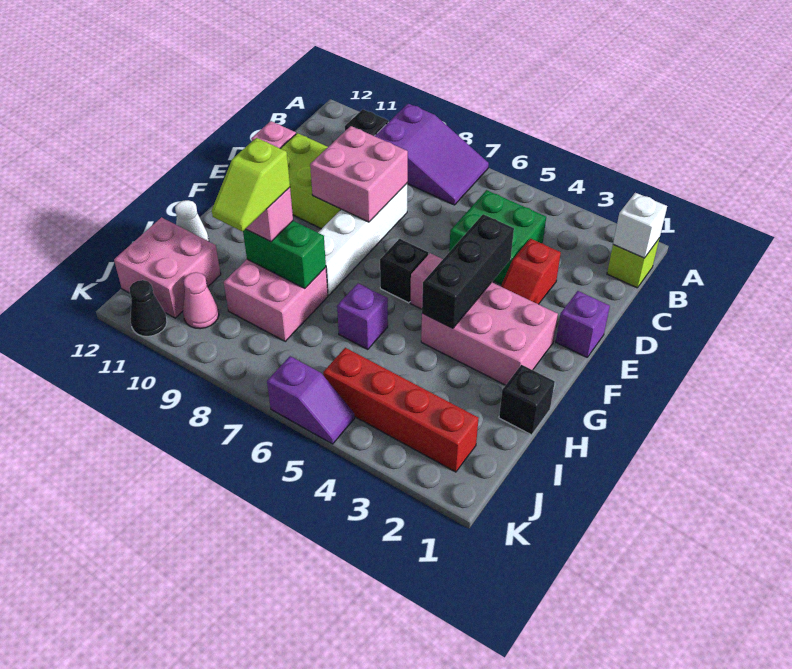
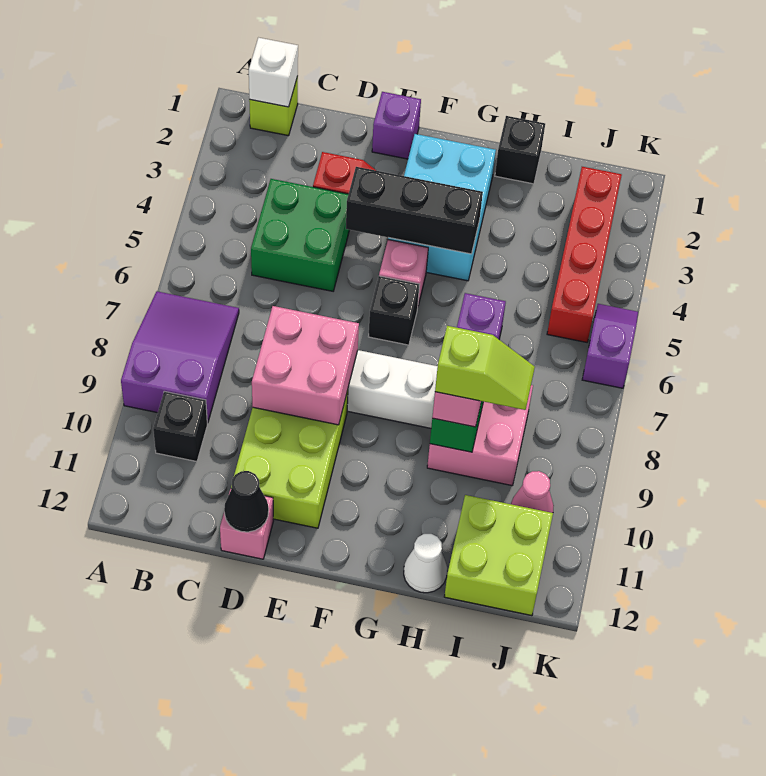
pink 2x3 brick [421,282,558,385] -> cyan 2x3 brick [388,134,496,281]
pink 2x2 brick [114,217,221,318] -> lime 2x2 brick [444,495,553,616]
black 1x1 cone [129,280,167,336] -> black 1x1 cone moved to [224,471,269,532]

